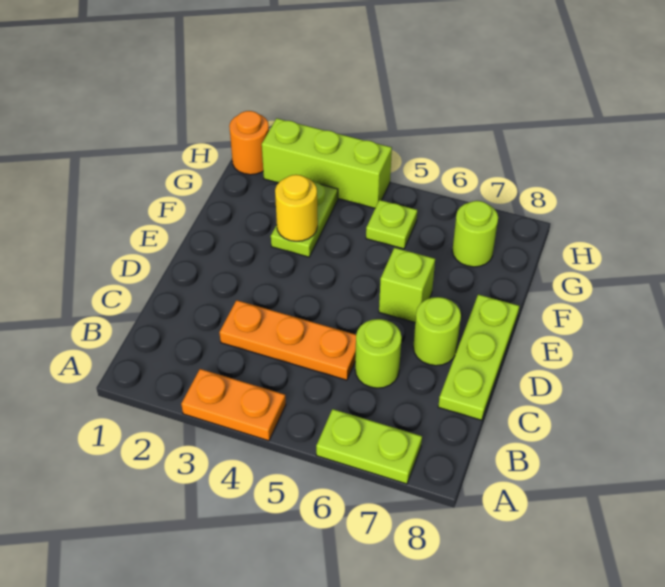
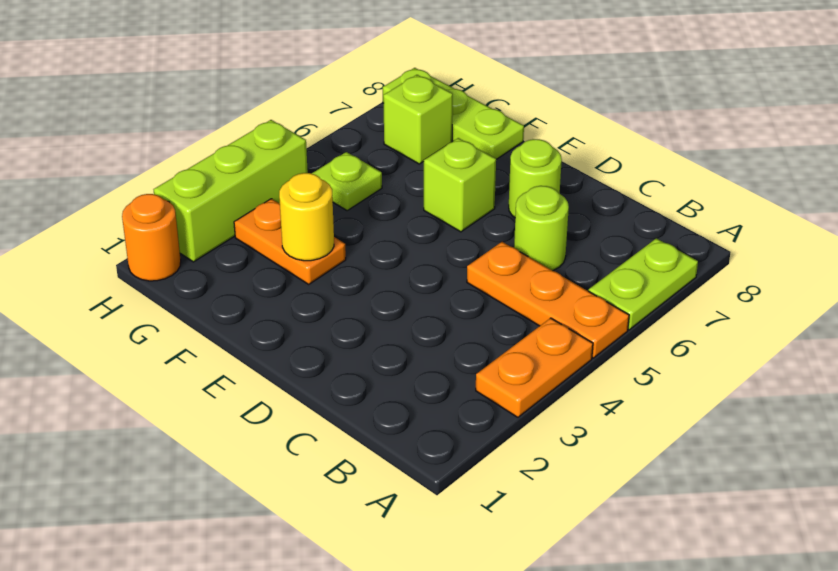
orange 1x3 plate [219,300,356,380] -> orange 1x3 plate turned to [467,242,629,358]
lime 1x3 plate [438,294,519,420] -> lime 1x3 plate moved to [383,68,524,159]
lime 1x2 plate [271,183,338,257] -> orange 1x2 plate [234,199,346,284]
lime 1x1 round brick [452,201,498,267] -> lime 1x1 brick [383,75,453,164]

